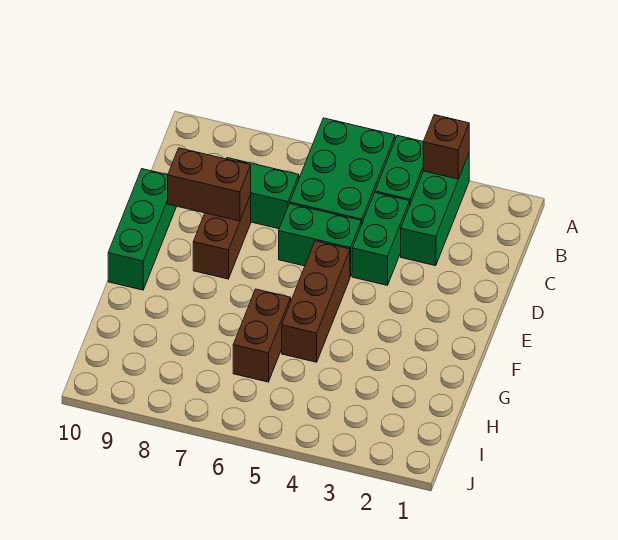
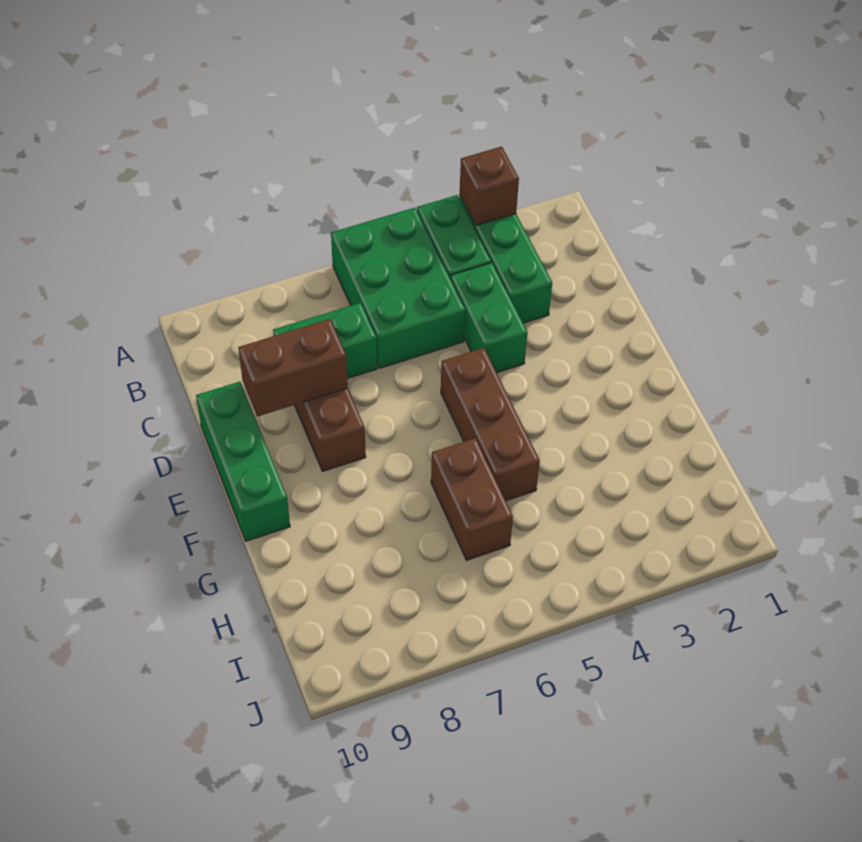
green 1x2 brick [279,204,361,277] -> none

